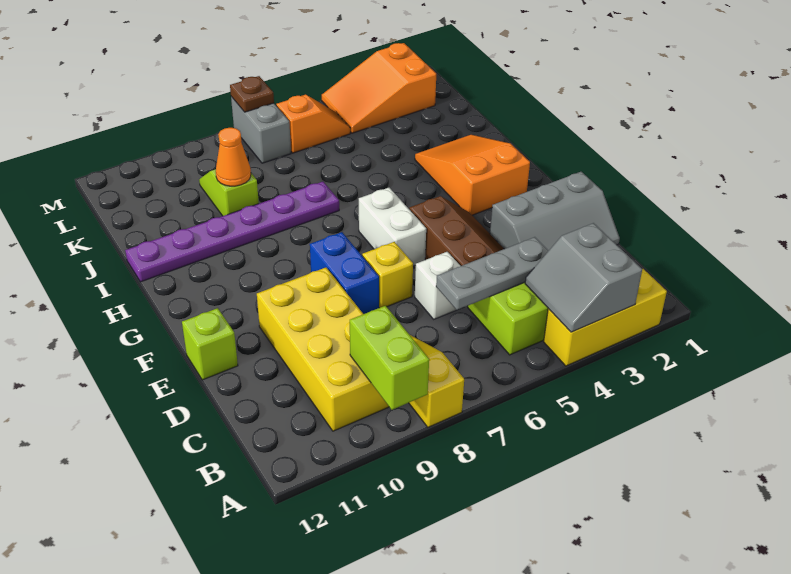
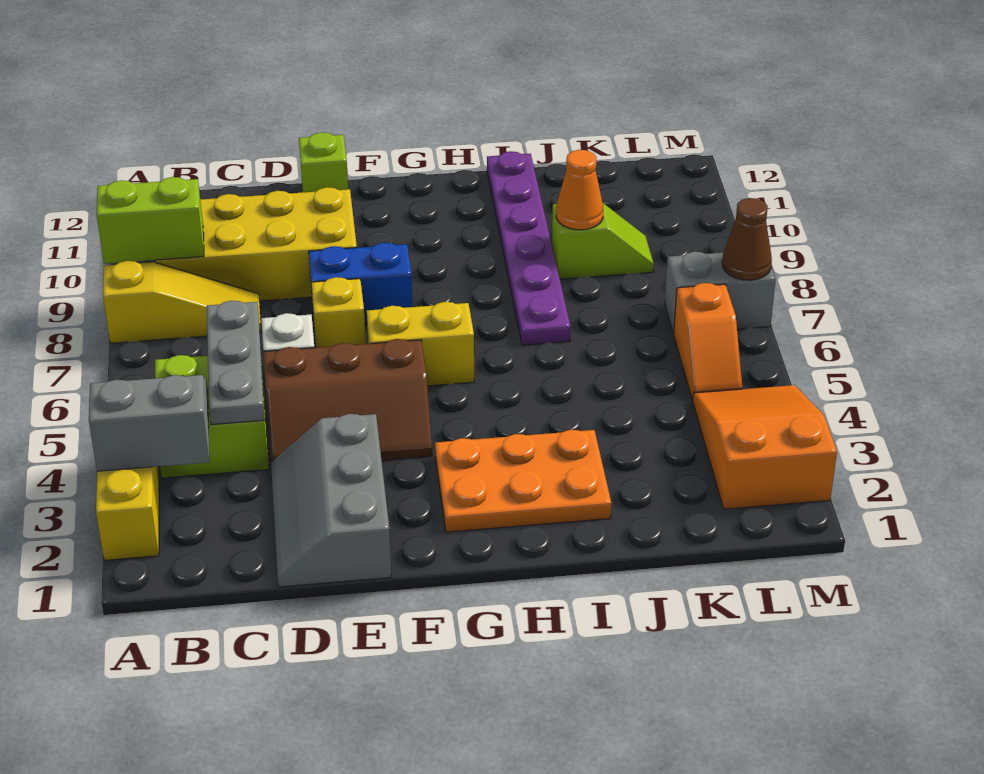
white 1x2 brick [359,188,426,266] -> yellow 1x2 brick [367,302,474,386]
orange 2x3 slope [415,135,530,215] -> orange 2x3 plate [435,430,611,532]
brown 1x1 plate [230,76,274,112] -> brown 1x1 cone [722,198,772,280]

